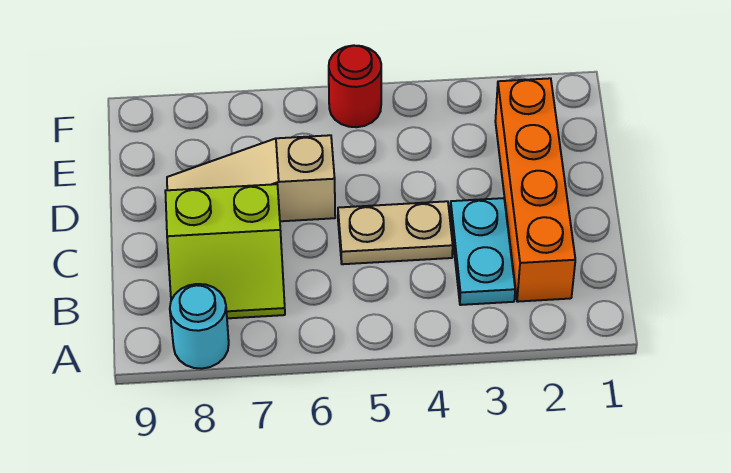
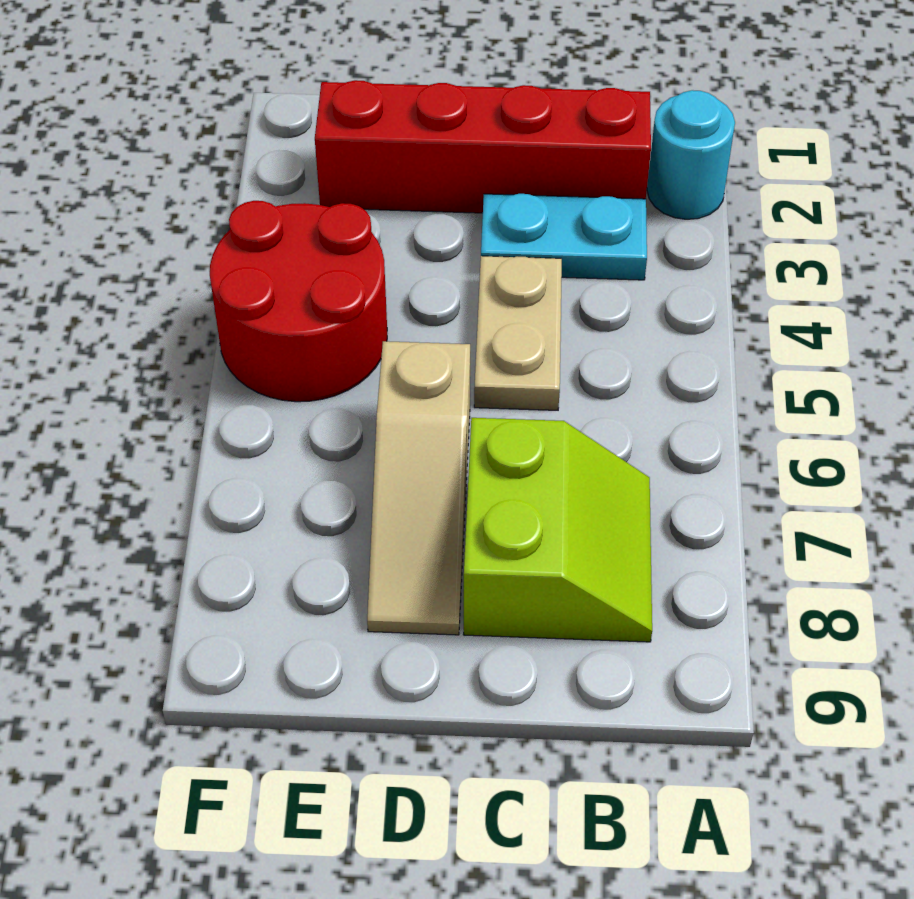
cyan 1x1 round brick [170,284,229,369] -> cyan 1x1 round brick moved to [647,90,735,219]
orange 1x4 brick [495,78,575,302] -> red 1x4 brick [315,80,651,213]
red 1x1 round brick [329,45,381,127] -> red 2x2 round brick [210,201,387,402]

